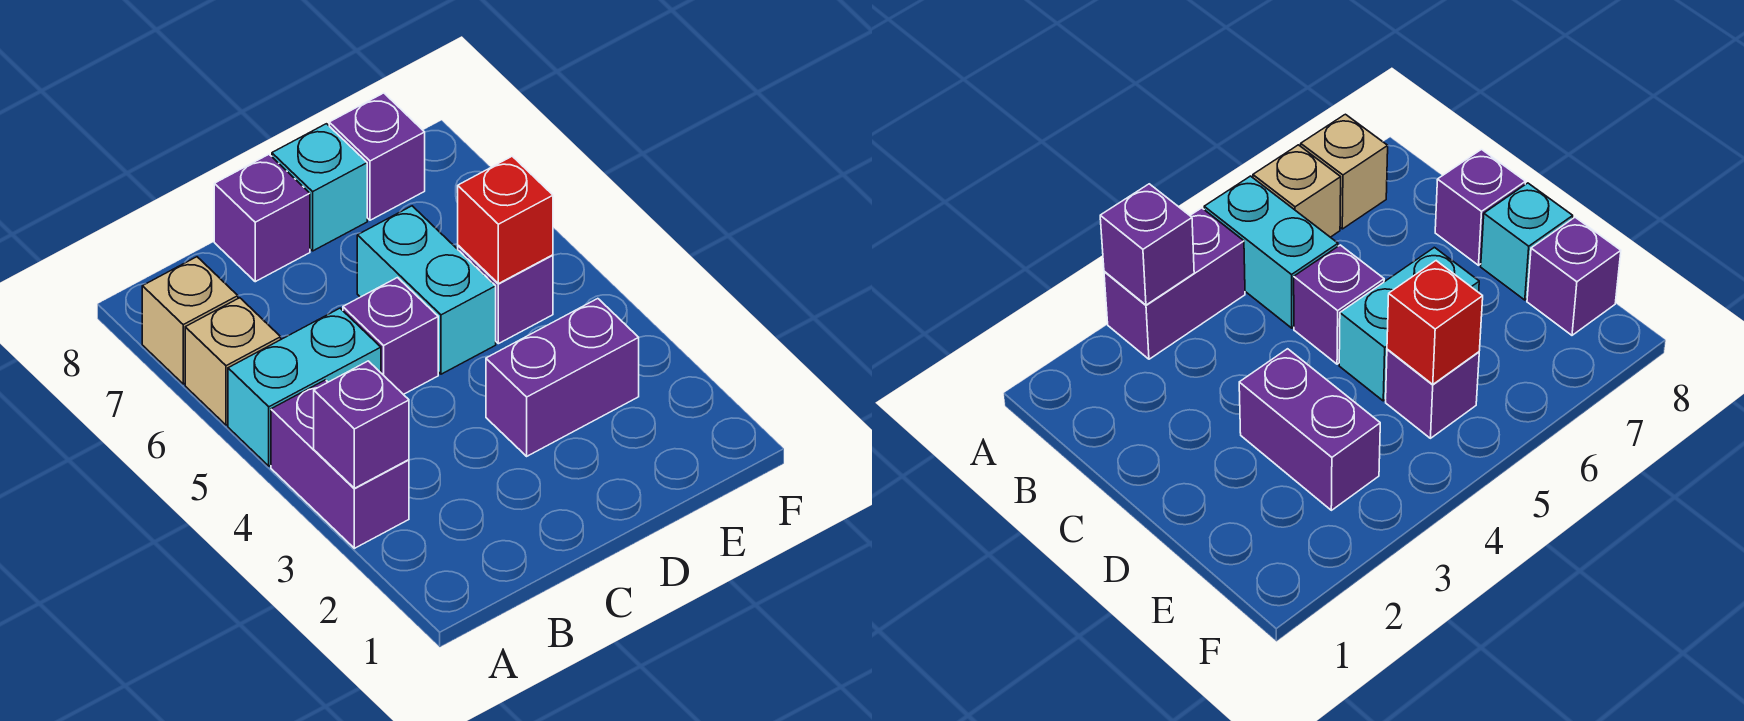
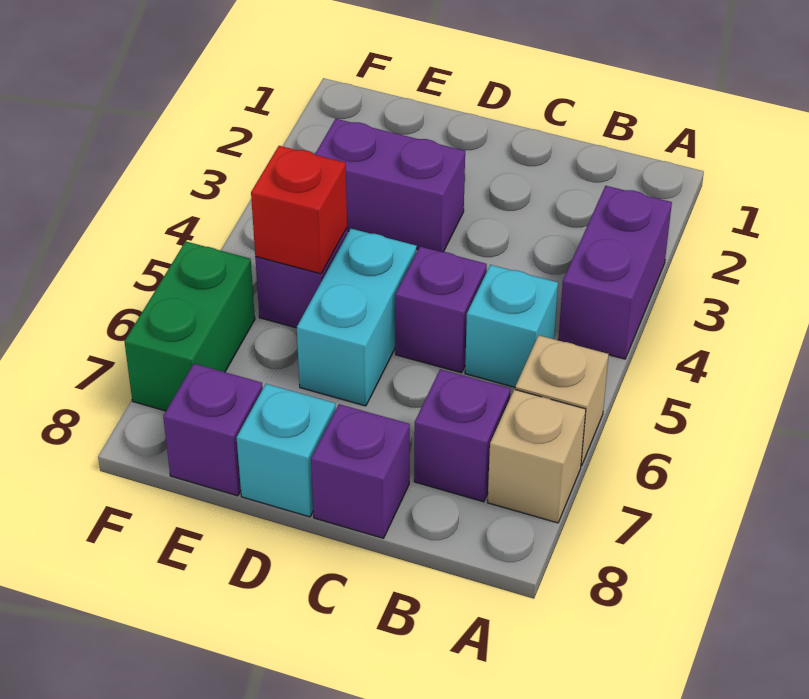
purple 1x1 brick [314,361,409,488] -> purple 1x1 brick moved to [414,369,510,502]
cyan 1x2 brick [228,308,381,466] -> cyan 1x1 brick [465,265,558,387]
none -> green 1x2 brick [124,241,255,411]

